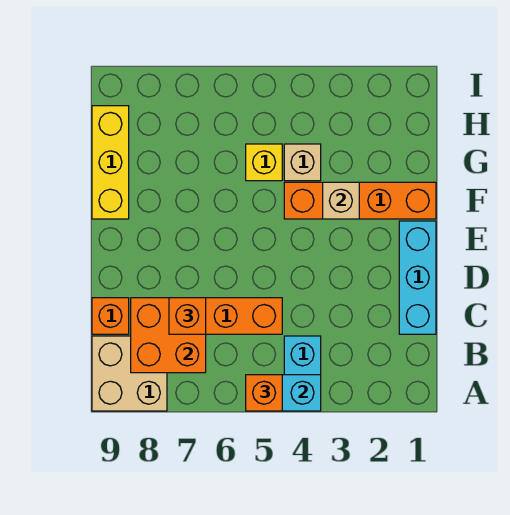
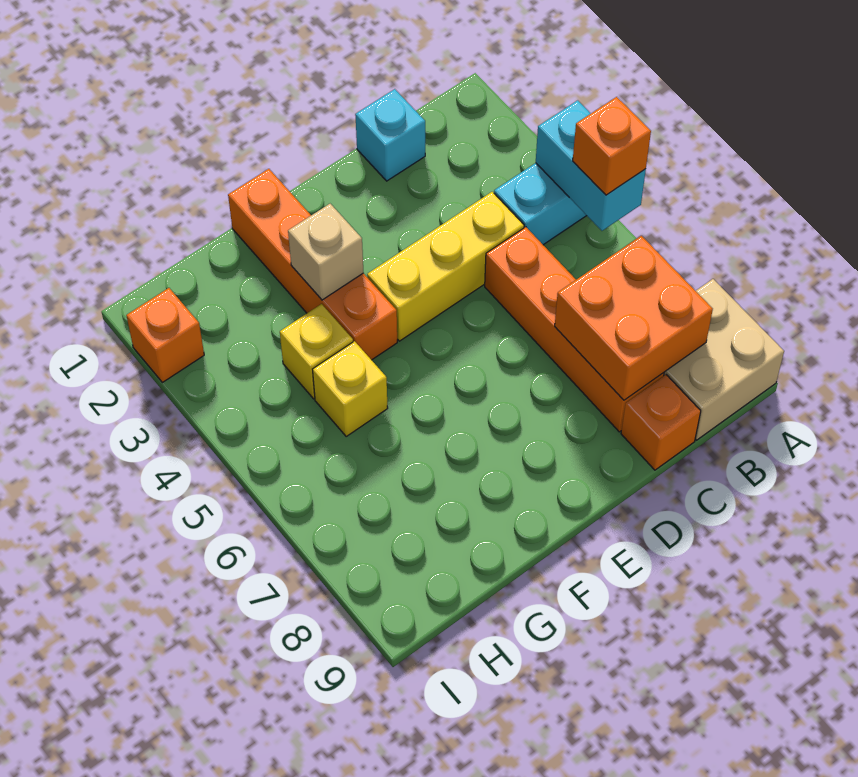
cyan 1x3 brick [399,221,436,334] -> cyan 1x1 brick [355,89,425,181]
orange 1x1 brick [169,298,206,334] -> orange 1x1 brick moved to [126,288,204,382]
yellow 1x3 brick [92,106,129,219] -> yellow 1x3 brick moved to [367,192,524,341]
tan 1x1 brick [284,144,321,181] -> yellow 1x1 brick [280,304,353,399]

